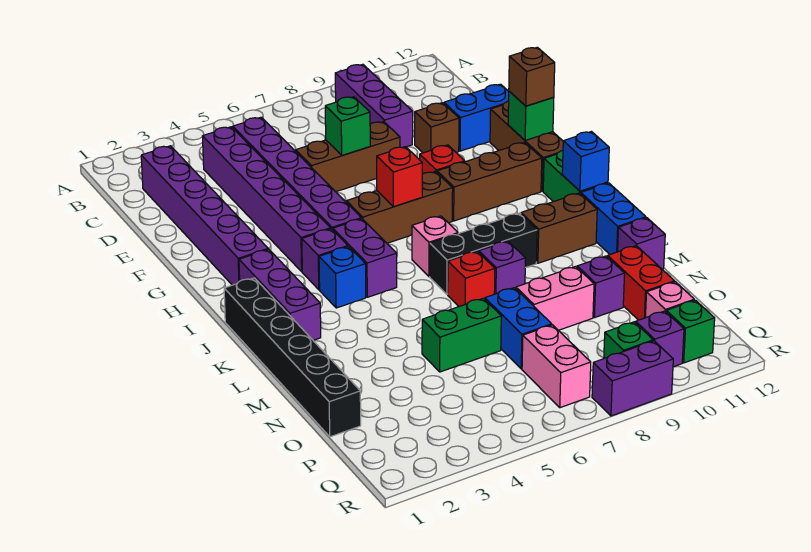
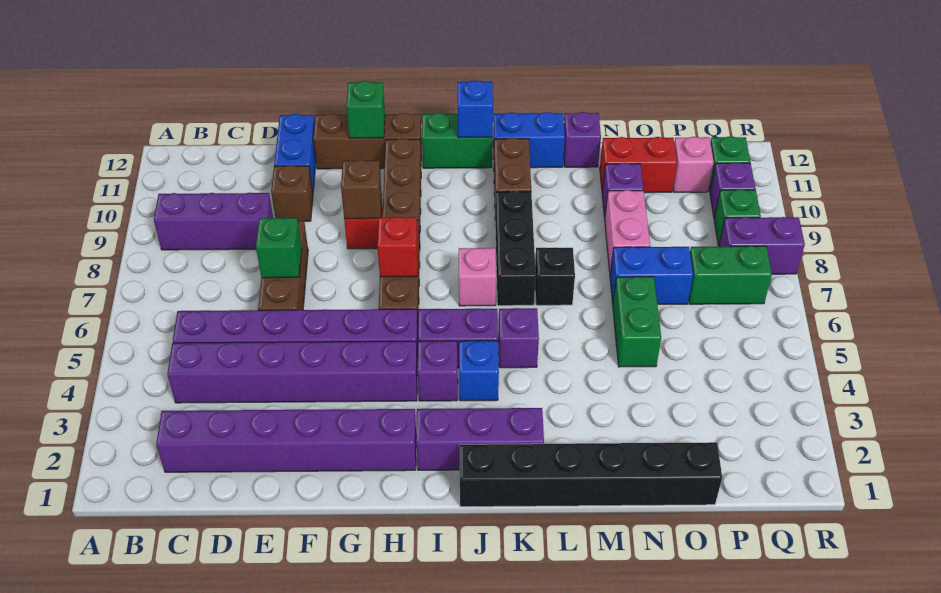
brown 1x1 brick [509,47,555,106] -> brown 1x1 brick moved to [341,160,382,219]
red 1x1 brick [448,251,495,306] -> black 1x1 brick [535,247,575,305]
purple 1x1 brick [479,241,526,294] -> purple 1x1 brick moved to [498,308,539,368]
pink 1x2 brick [522,325,591,408] -> green 1x2 brick [689,246,772,304]
purple 1x2 brick [592,341,673,416] -> purple 1x2 brick turned to [719,217,805,274]

